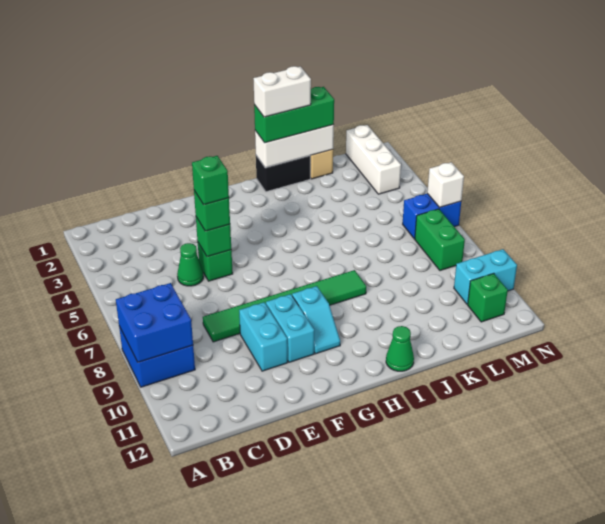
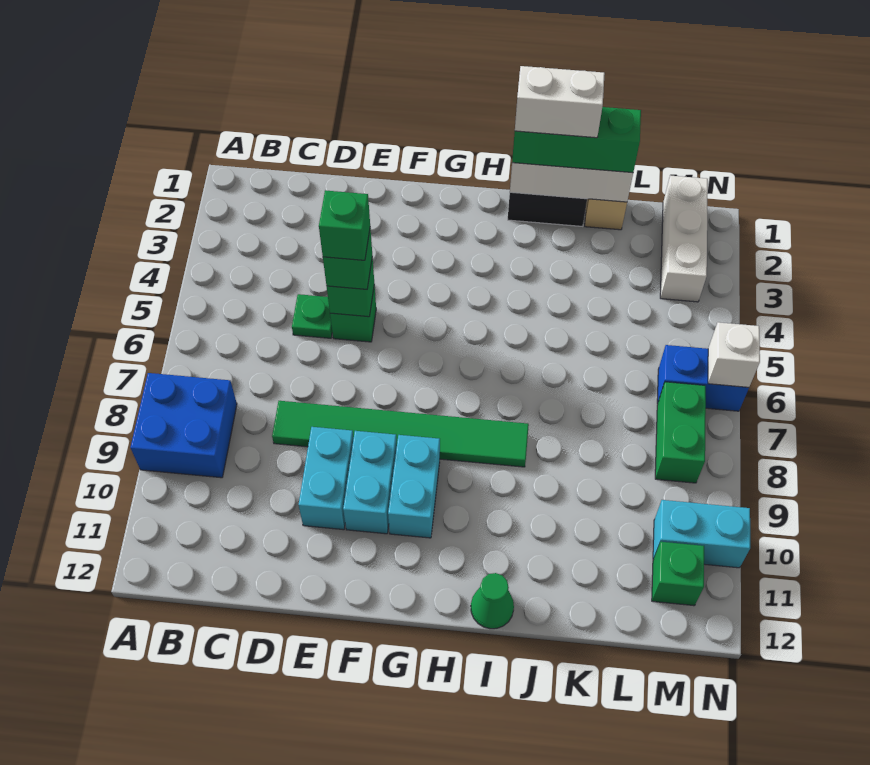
blue 2x2 brick [116,283,193,362] -> none
green 1x1 cone [177,243,203,286] -> green 1x1 plate [292,294,332,338]
cyan 1x2 slope [292,286,340,354] -> cyan 1x2 brick [388,435,440,538]

